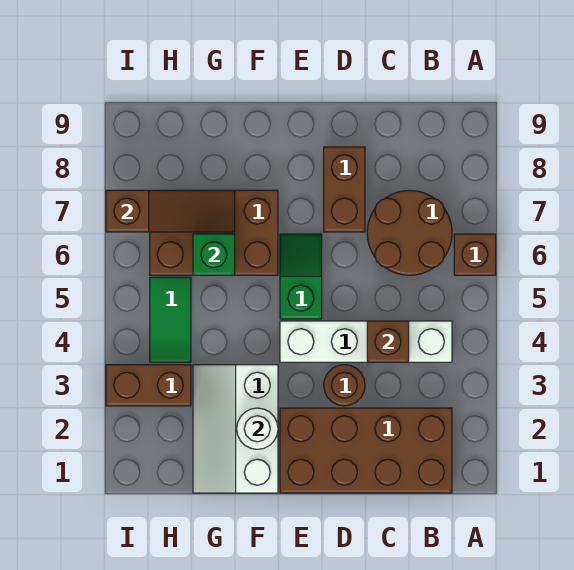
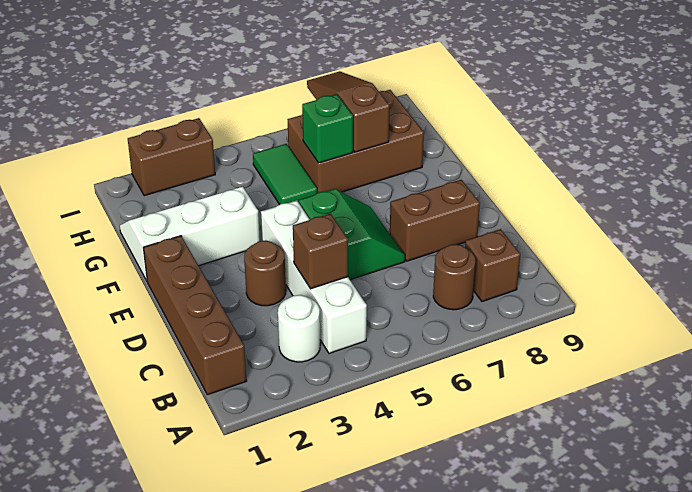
brown 1x1 brick [454,234,496,275] -> brown 1x1 brick moved to [465,229,520,302]
brown 2x4 brick [280,408,452,493] -> brown 1x4 brick [143,236,246,395]
brown 2x2 round brick [367,190,452,275] -> brown 1x1 round brick [433,244,475,310]
green 1x2 slope [280,234,322,319] -> green 2x2 slope [299,189,405,280]
white 1x1 round brick [237,408,278,449] -> white 1x1 round brick moved to [278,295,320,362]
brown 2x3 brick [150,190,278,275] -> brown 2x3 brick turned to [288,90,424,193]
brown 1x3 slope [106,190,235,232] -> brown 1x3 slope turned to [307,71,390,152]
brown 1x2 brick [106,365,191,406] -> brown 1x2 brick turned to [128,118,215,196]
green 1x2 tile [150,277,191,362] -> green 1x2 tile turned to [253,144,317,205]

